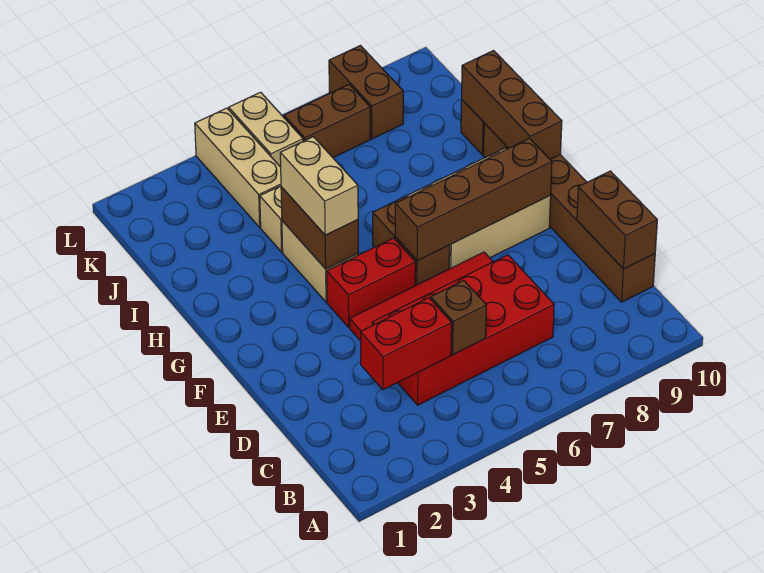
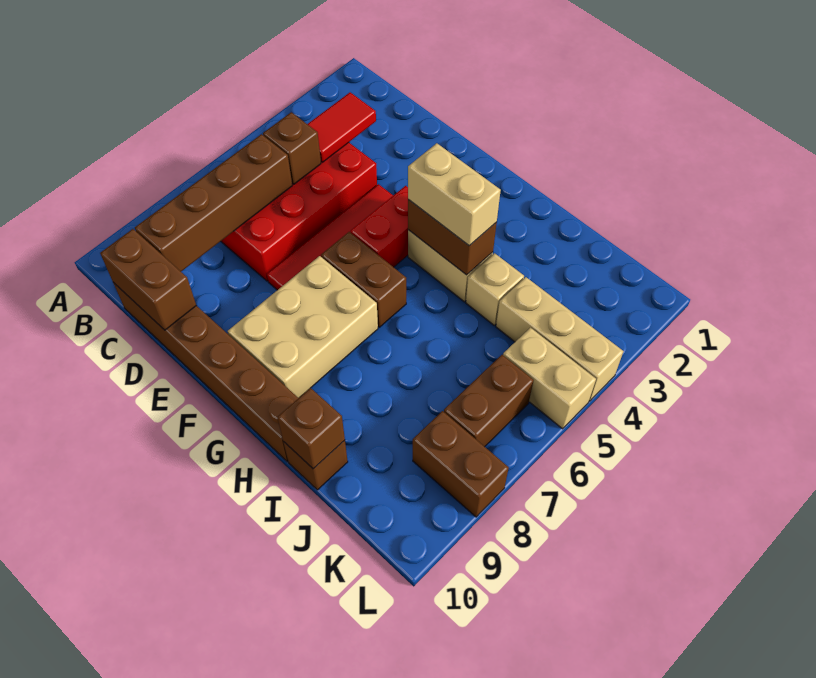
red 1x2 brick [361,298,452,390] -> red 1x2 tile [307,92,376,162]
brown 1x4 brick [395,138,552,261] -> brown 1x4 brick moved to [135,134,292,271]
brown 1x3 brick [462,51,562,159] -> brown 1x1 brick [277,388,345,469]

